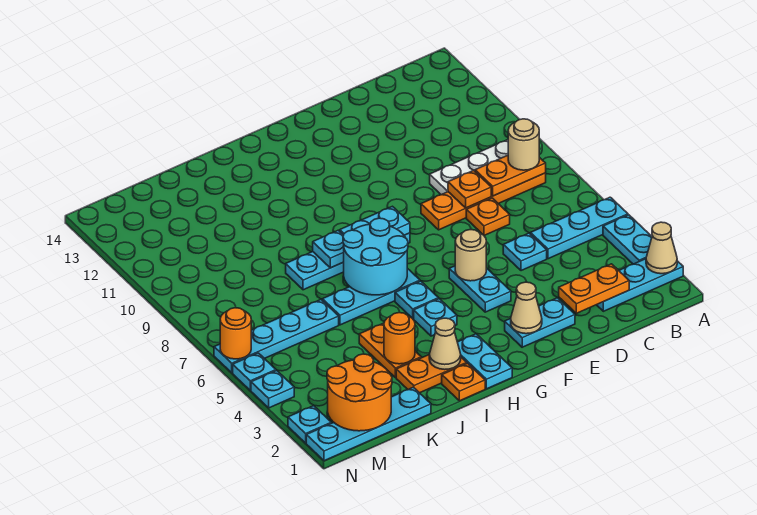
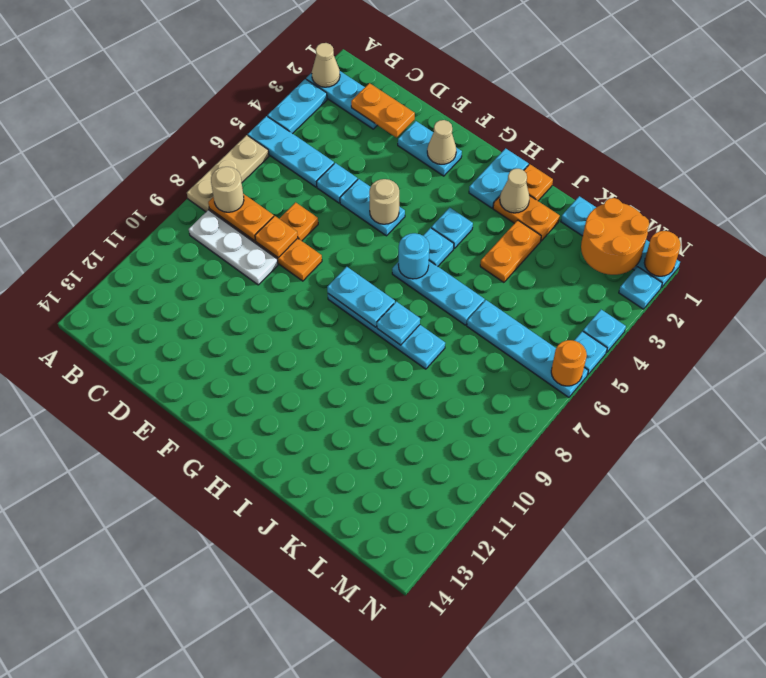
none -> tan 1x3 plate [187,135,269,212]
cyan 1x2 plate [449,266,511,312] -> cyan 1x2 plate turned to [340,179,405,236]
cyan 2x2 round brick [343,218,408,295] -> cyan 1x1 round brick [398,233,429,279]
orange 1x1 round brick [384,313,415,364] -> orange 1x1 round brick moved to [644,231,681,276]

